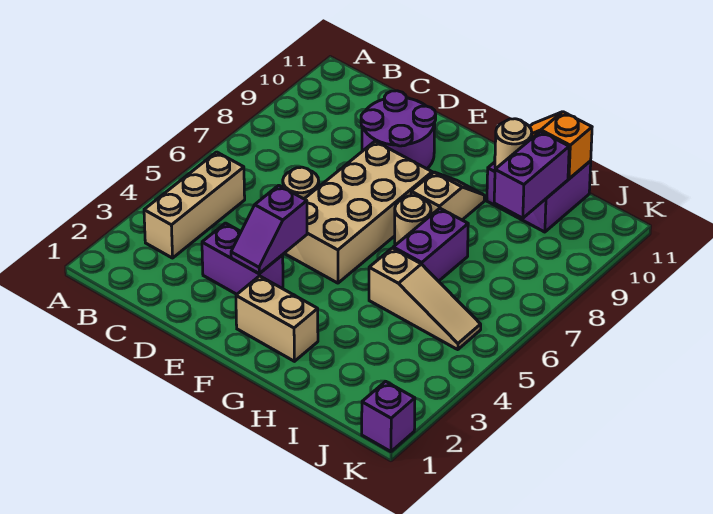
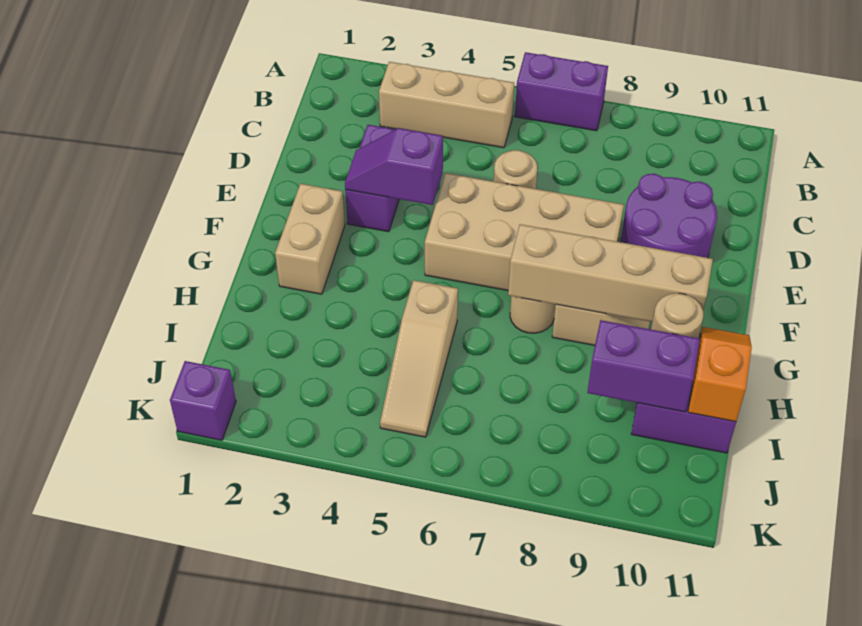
none -> tan 1x4 brick [508,224,713,322]
purple 1x2 brick [393,208,468,281] -> purple 1x2 brick moved to [515,52,608,131]

